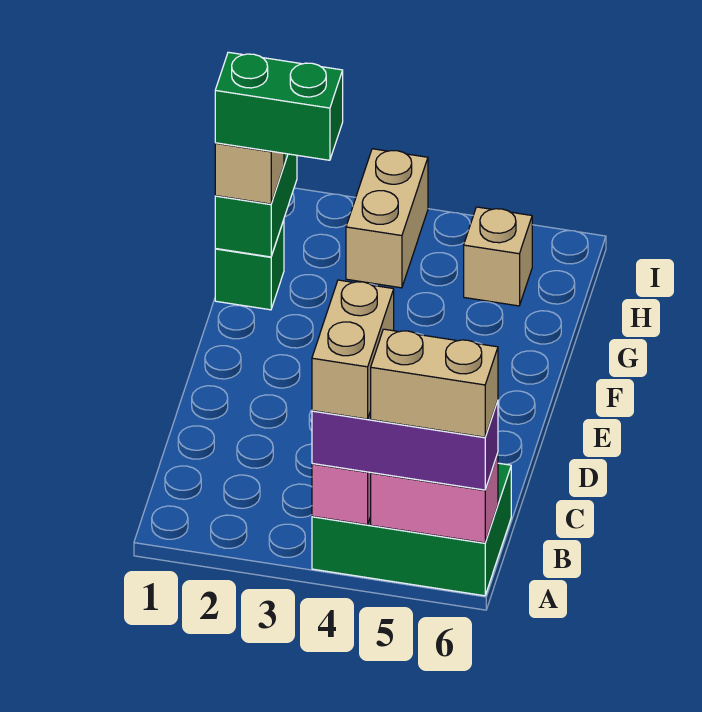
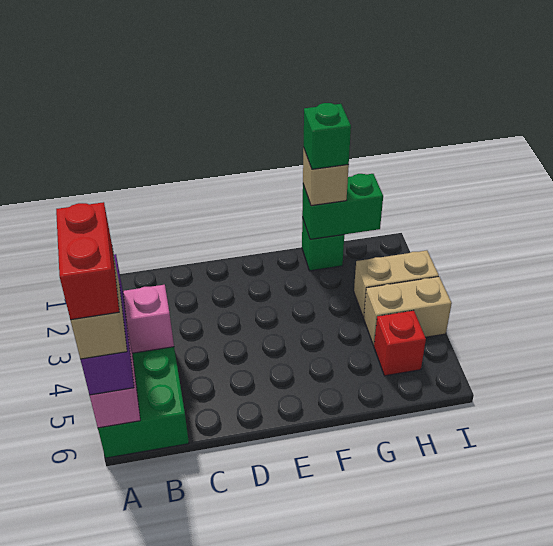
tan 1x2 brick [312,280,394,419] -> tan 1x2 brick moved to [364,277,452,346]
none -> red 1x2 brick [56,202,119,320]
green 1x2 brick [215,52,343,160] -> green 1x1 brick [304,103,351,169]
tan 1x1 brick [464,207,532,306] -> red 1x1 brick [374,310,426,376]

